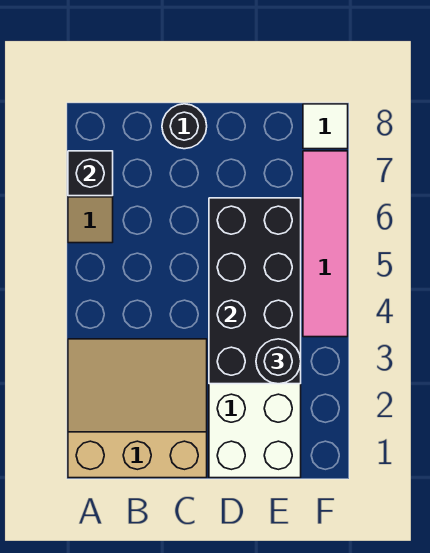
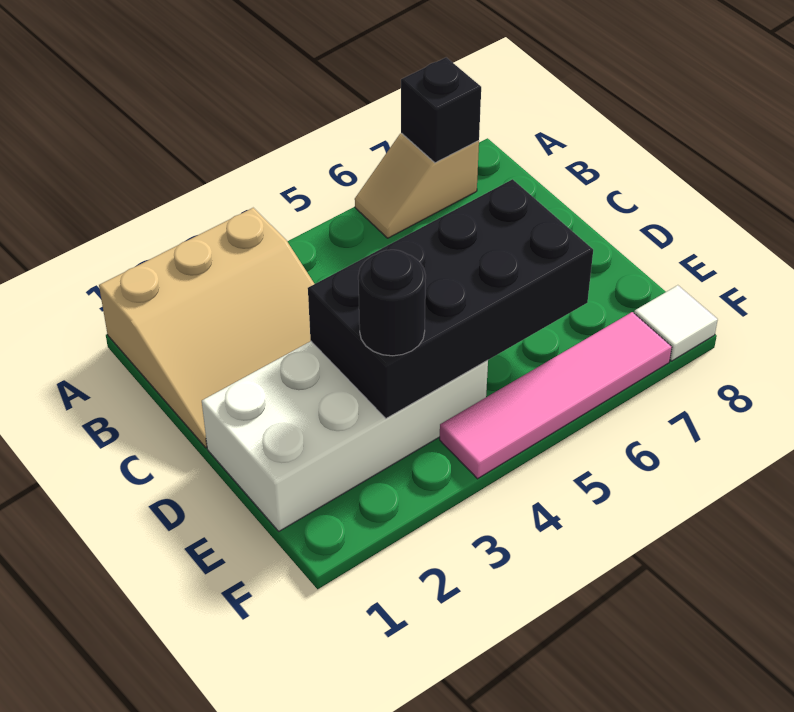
tan 3x3 slope [68,339,207,478] -> tan 3x3 slope turned to [99,208,314,448]
black 1x1 round brick [162,104,207,149] -> none

